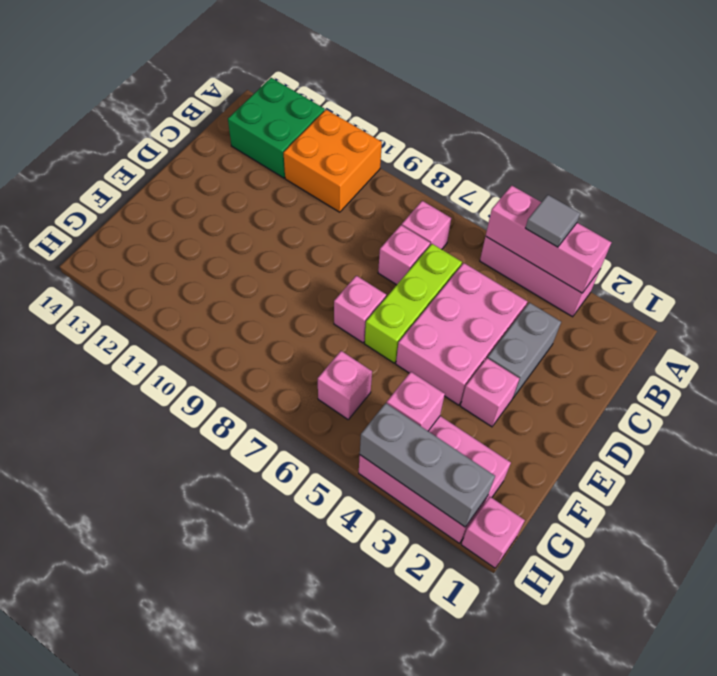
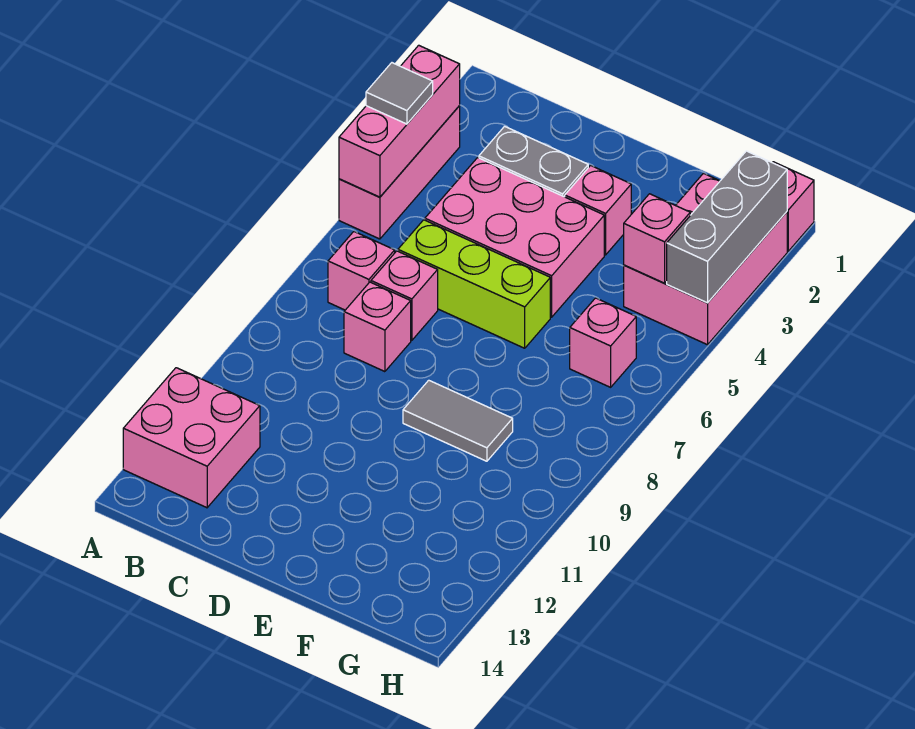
orange 2x2 brick [284,110,382,212] -> none
green 2x2 brick [228,78,325,178] -> pink 2x2 brick [123,368,260,508]
pink 1x1 brick [334,276,386,343] -> pink 1x1 brick moved to [344,282,411,372]
none -> grey 1x2 tile [403,380,513,461]

